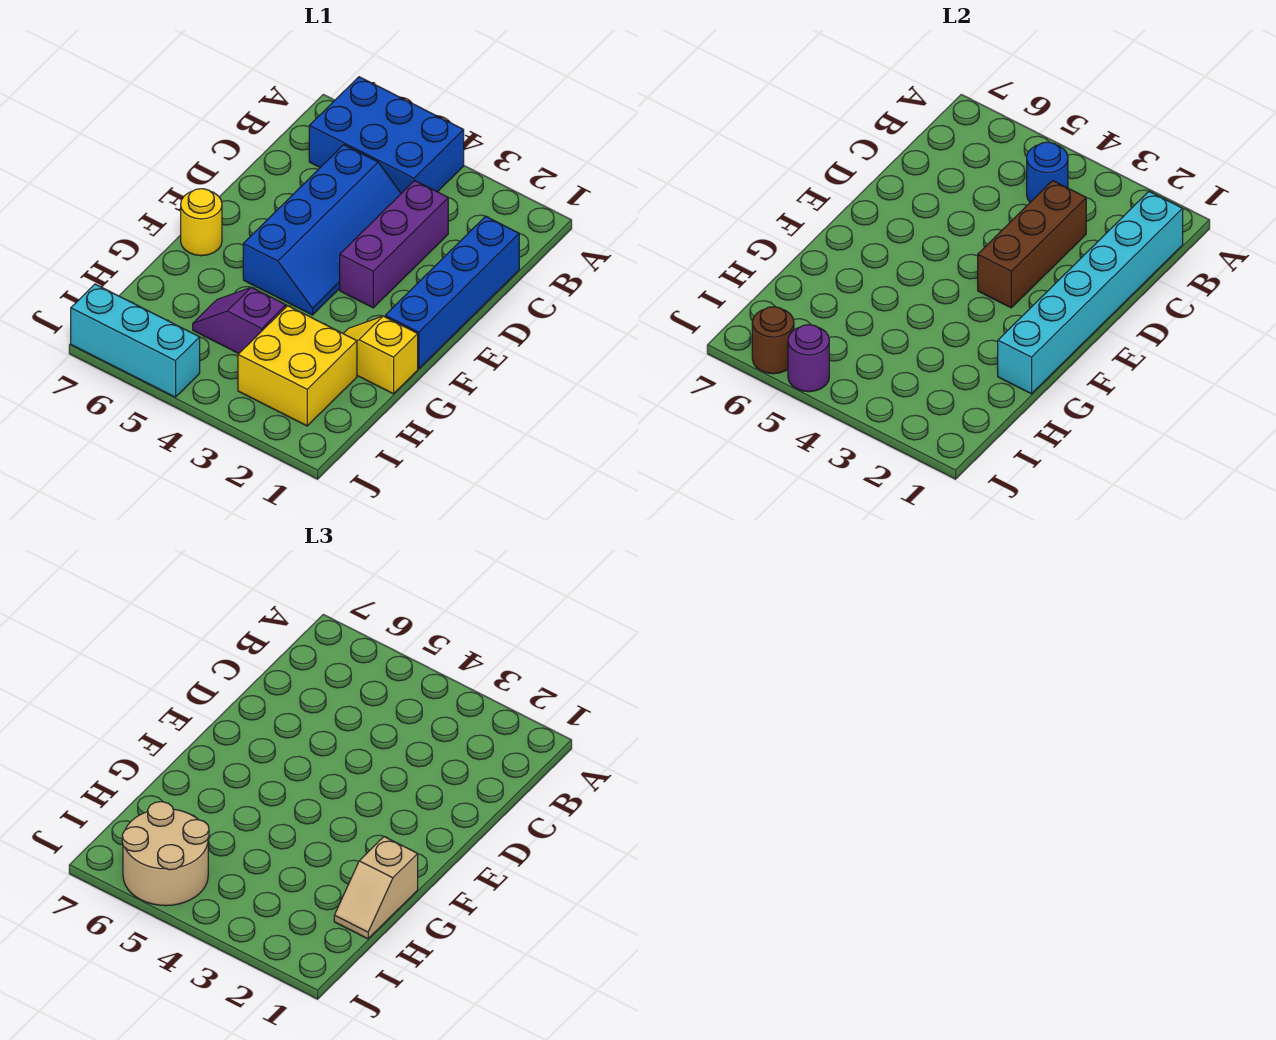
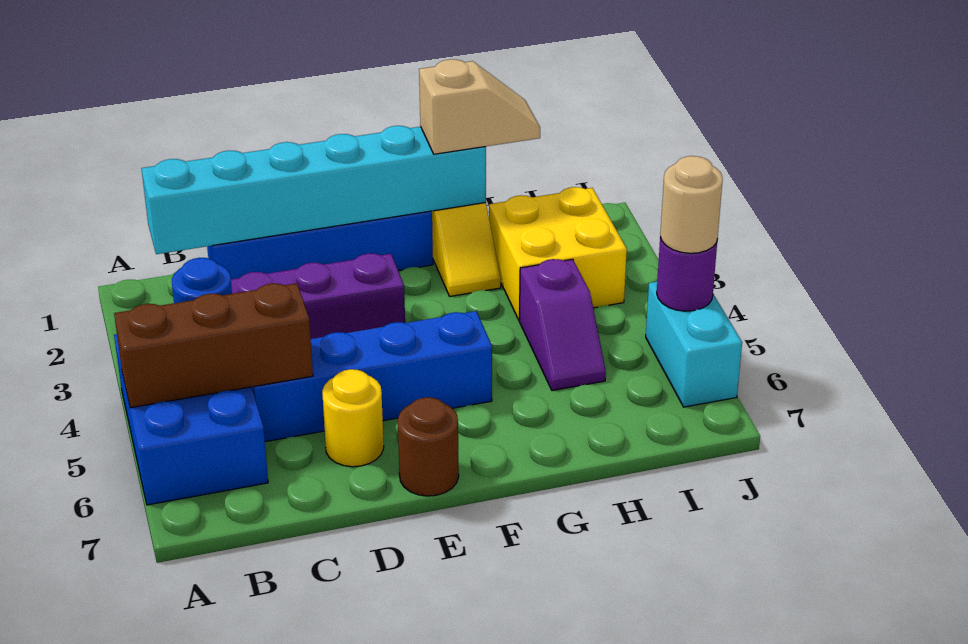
brown 1x3 brick [978,181,1086,308] -> brown 1x3 brick moved to [114,283,313,408]
yellow 1x1 round brick [181,189,222,256] -> yellow 1x1 round brick moved to [322,369,384,467]
tan 2x2 round brick [122,802,209,906] -> tan 1x1 round brick [660,156,723,253]
cyan 1x3 brick [71,284,200,397] -> cyan 1x2 brick [646,282,742,407]
brown 1x1 round brick [752,307,794,374] -> brown 1x1 round brick moved to [398,397,459,496]

